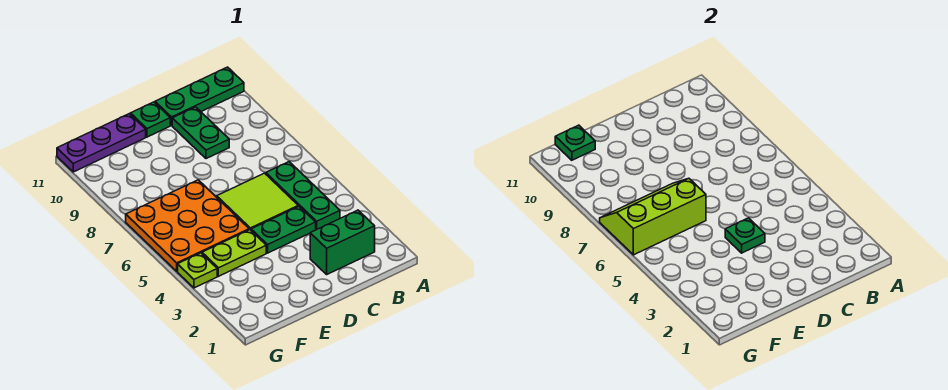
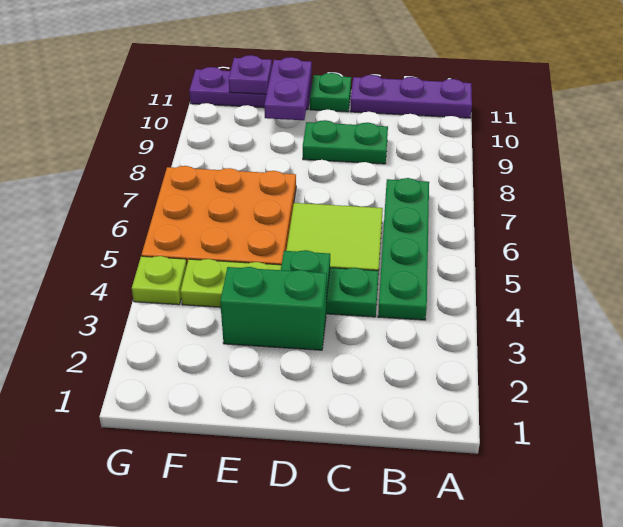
green 1x3 plate [155,67,244,125] -> purple 1x3 plate [350,75,472,118]
green 1x2 brick [310,210,375,274] -> green 1x2 brick moved to [220,267,327,350]
green 1x3 plate [266,162,340,230] -> green 1x4 plate [378,178,429,320]
green 1x2 plate [172,107,229,159] -> green 1x2 plate turned to [303,120,388,164]
lime 2x3 slope [600,178,706,255] -> none
none -> purple 1x2 plate [264,57,312,120]
green 1x1 plate [555,125,595,160] -> purple 1x1 plate [229,55,272,94]

